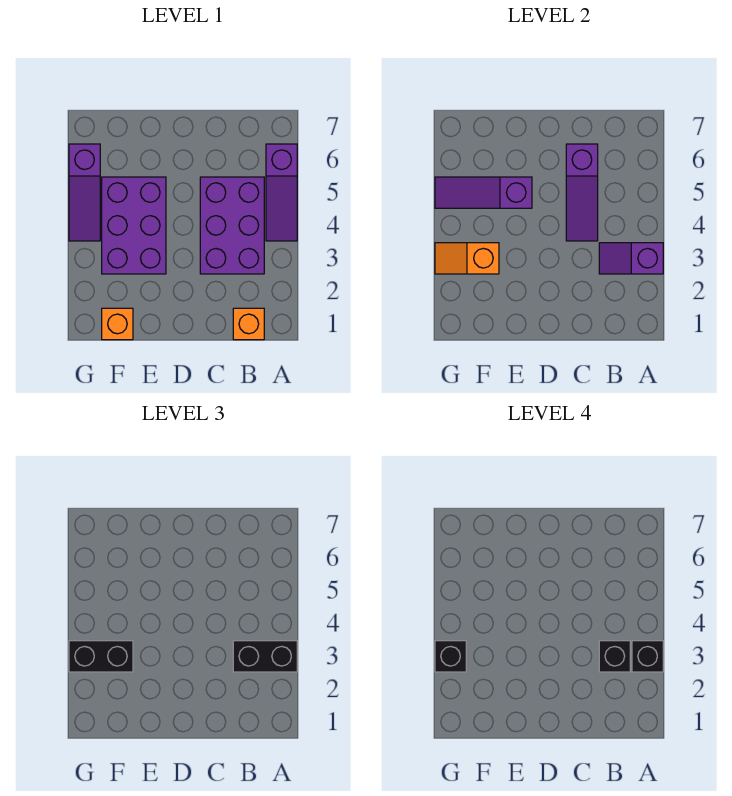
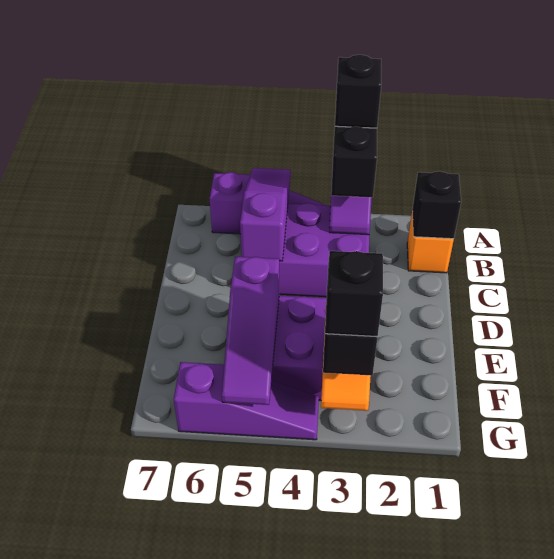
black 1x1 brick [599,641,630,672] -> black 1x1 brick moved to [412,171,461,239]
purple 1x3 slope [566,144,598,241] -> purple 1x3 slope turned to [240,168,291,261]
orange 1x1 brick [102,308,133,340] -> none

